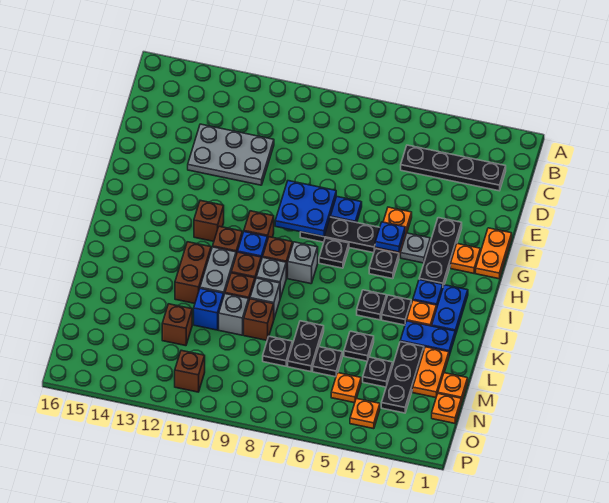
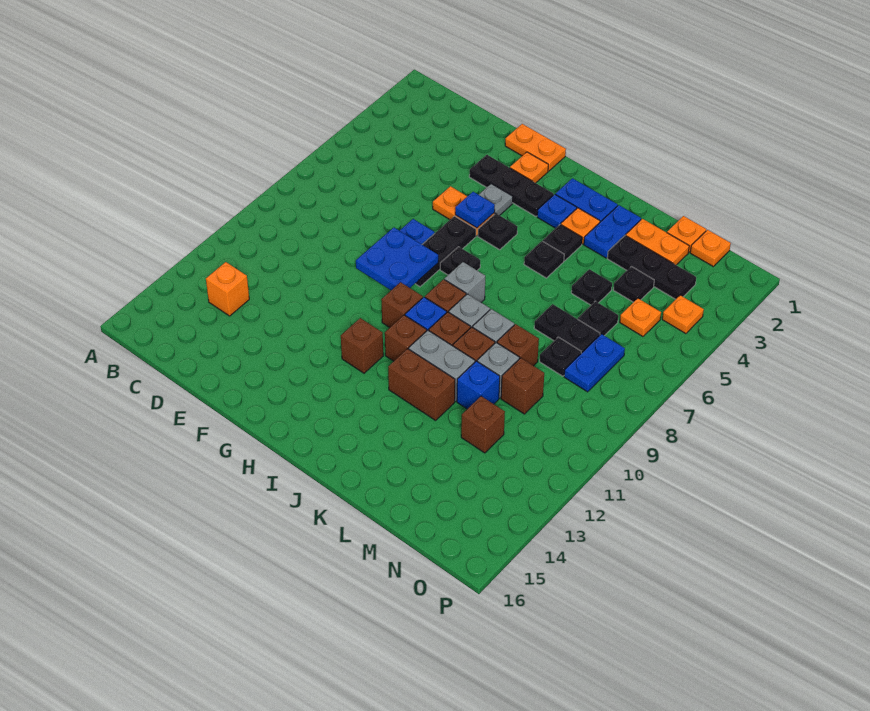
black 1x4 plate [401,145,506,191] -> none
none -> orange 1x1 brick [206,262,249,316]
grey 2x3 plate [188,124,274,185] -> none
none -> blue 1x2 plate [564,334,625,392]
brown 1x1 brick [175,350,205,392] -> brown 1x1 brick moved to [501,358,544,414]

